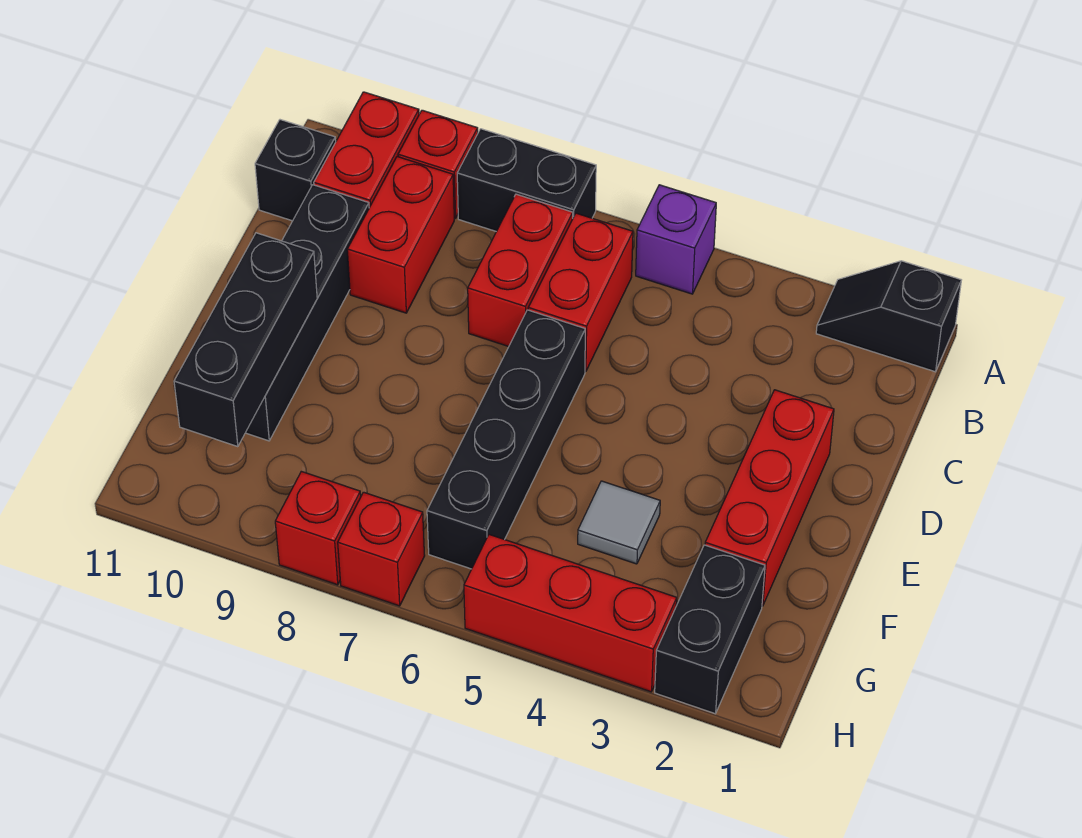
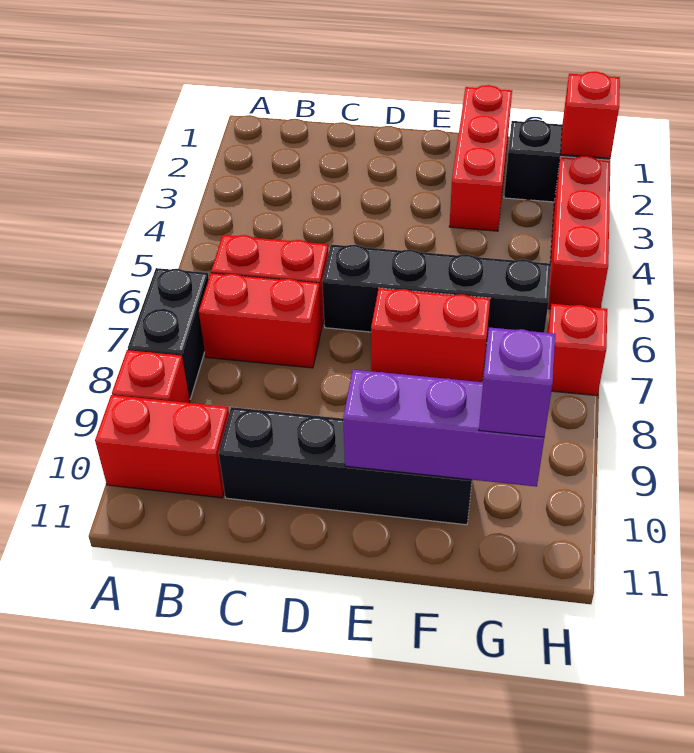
black 1x2 slope [816,261,961,372] -> none
purple 1x1 brick [636,185,716,294] -> purple 1x1 brick moved to [479,328,555,437]
red 1x2 brick [347,157,454,313] -> red 1x2 brick moved to [371,288,490,382]
black 1x1 brick [255,120,336,221] -> none
red 1x3 brick [705,390,834,606] -> red 1x3 brick turned to [449,85,512,231]
black 1x3 brick [174,233,317,447] -> purple 1x3 brick [343,370,544,487]
grey 1x1 tile [578,481,660,564] -> none
red 1x1 brick [275,471,361,585] -> red 1x1 brick moved to [561,71,620,158]

